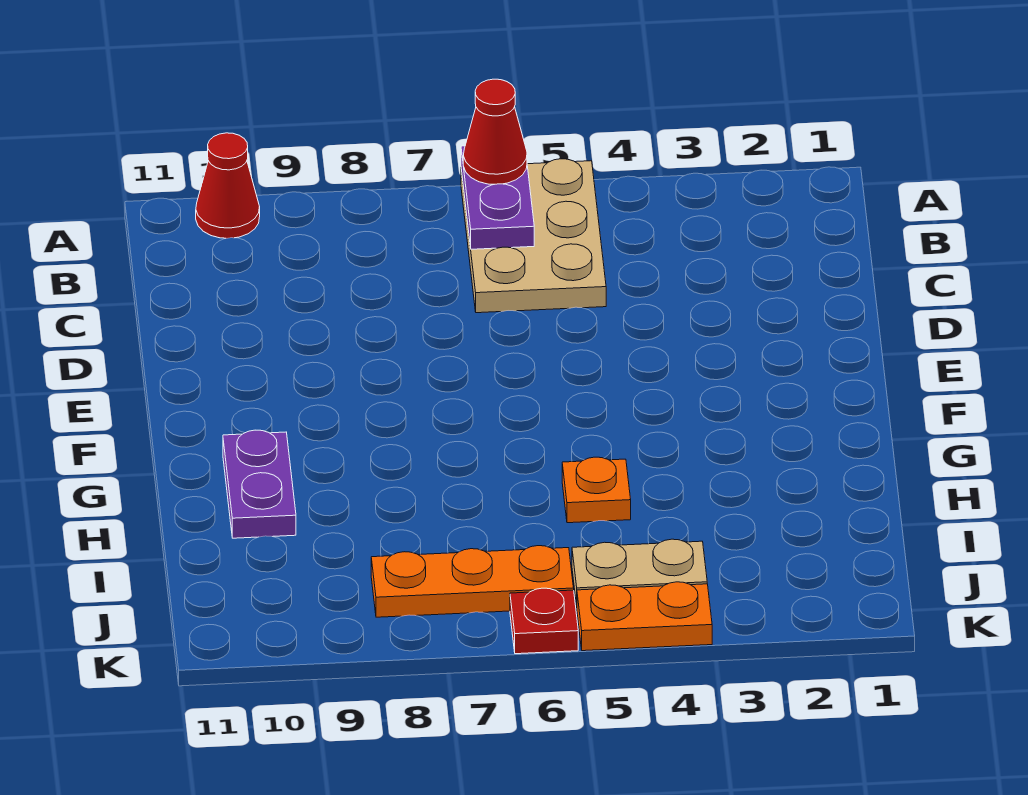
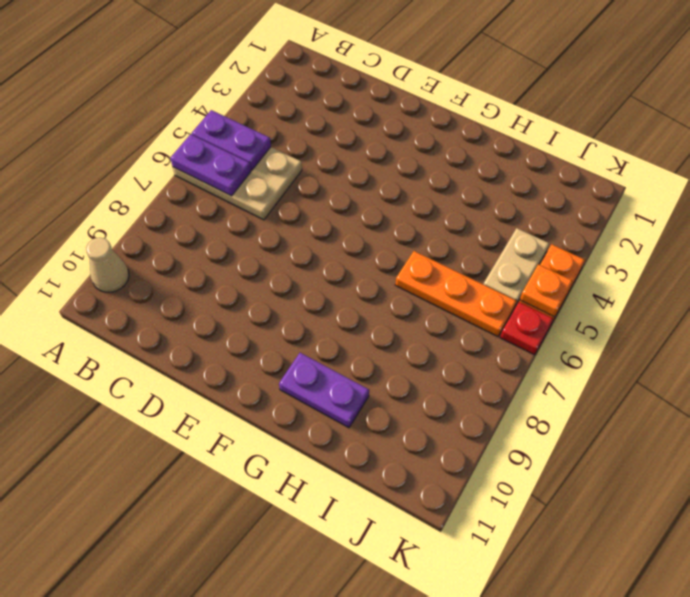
none -> purple 1x2 plate [192,110,271,170]
red 1x1 cone [463,79,527,184] -> none
red 1x1 cone [196,133,260,238] -> tan 1x1 cone [86,238,129,292]
orange 1x1 plate [562,457,631,523] -> orange 1x1 plate moved to [520,264,573,317]
orange 1x3 plate [371,546,574,617] -> orange 1x3 plate turned to [395,251,517,337]

